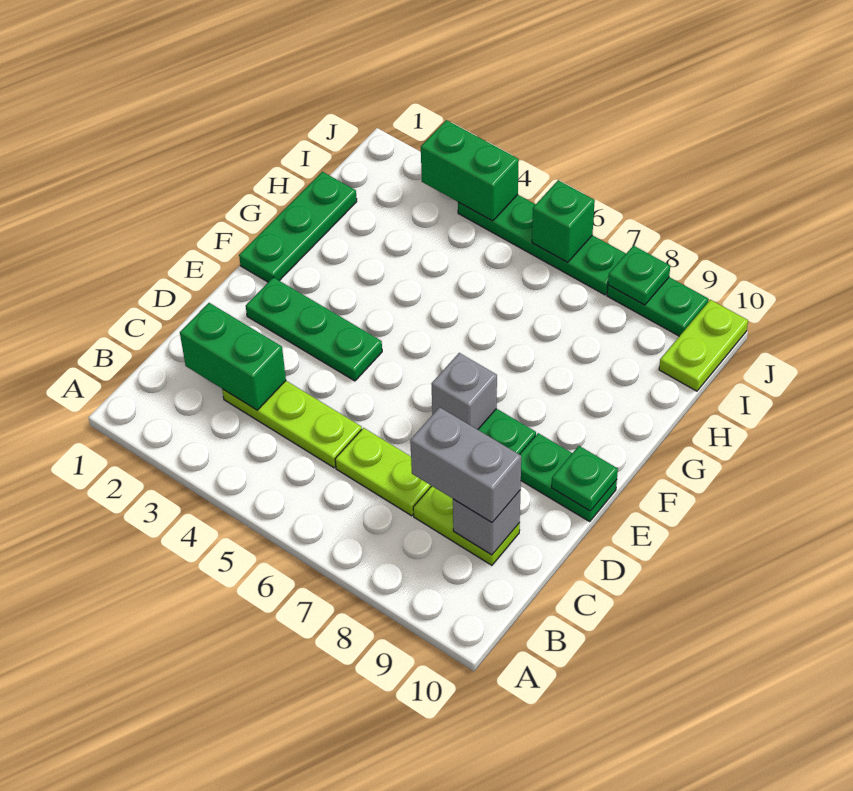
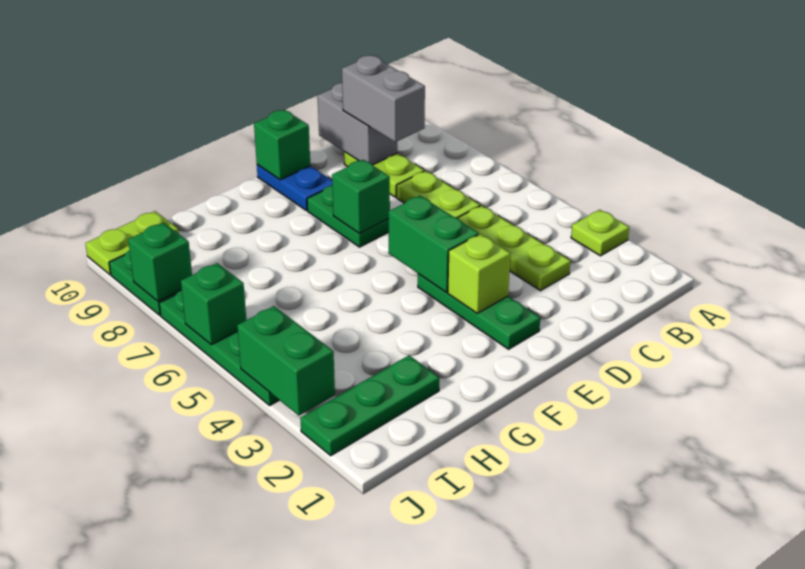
none -> lime 1x1 plate [571,210,629,256]
green 1x2 brick [180,303,286,410] -> green 1x2 brick moved to [389,196,479,292]
grey 1x1 brick [453,491,520,555] -> grey 1x2 brick [318,83,397,165]
none -> lime 1x1 brick [448,234,510,313]
grey 1x1 brick [431,353,497,430] -> green 1x1 brick [332,160,390,234]
green 1x2 plate [520,433,617,521] -> blue 1x2 plate [257,165,332,211]
green 1x1 plate [552,446,618,511] -> green 1x1 brick [254,110,310,180]
green 1x3 plate [239,172,357,282] -> green 1x3 plate moved to [300,355,439,456]
green 1x1 plate [608,246,670,305] -> green 1x1 brick [128,223,192,301]

